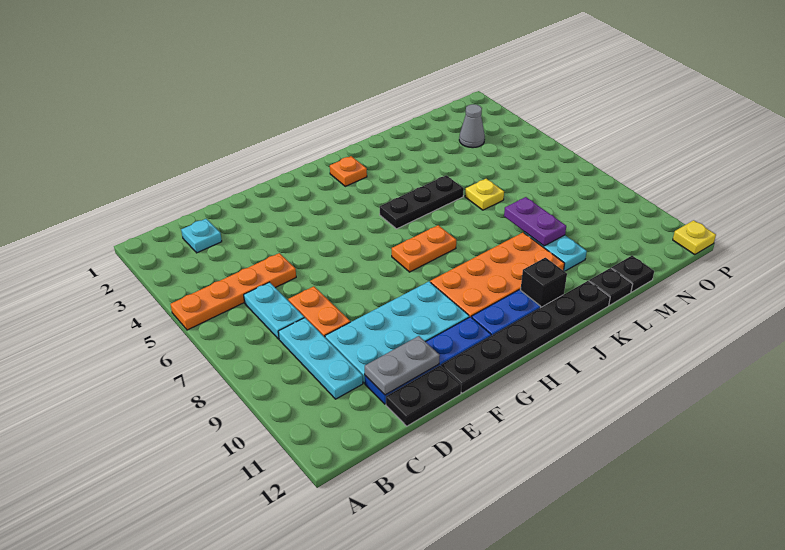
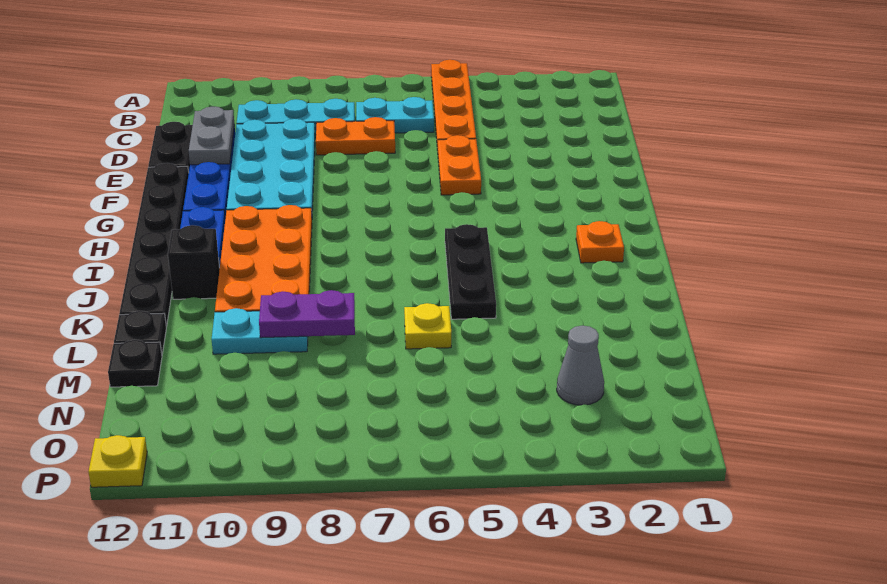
cyan 1x1 plate [181,219,222,253] -> none
orange 1x2 plate [392,225,456,272] -> orange 1x2 plate moved to [438,135,481,195]

